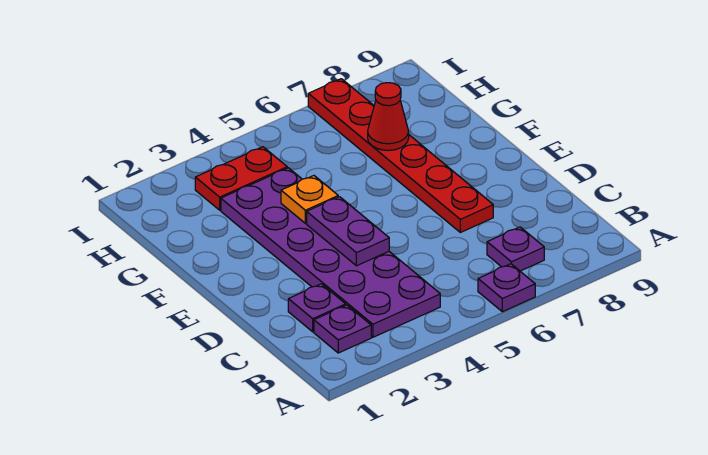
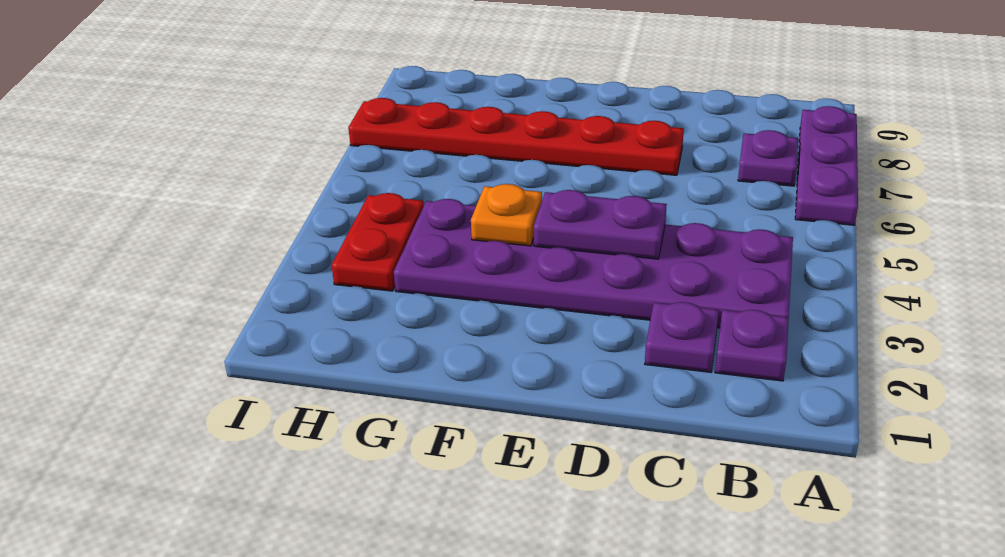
purple 1x1 plate [478,264,535,312] -> purple 1x3 plate [795,106,858,225]
red 1x1 cone [368,83,409,151] -> none

